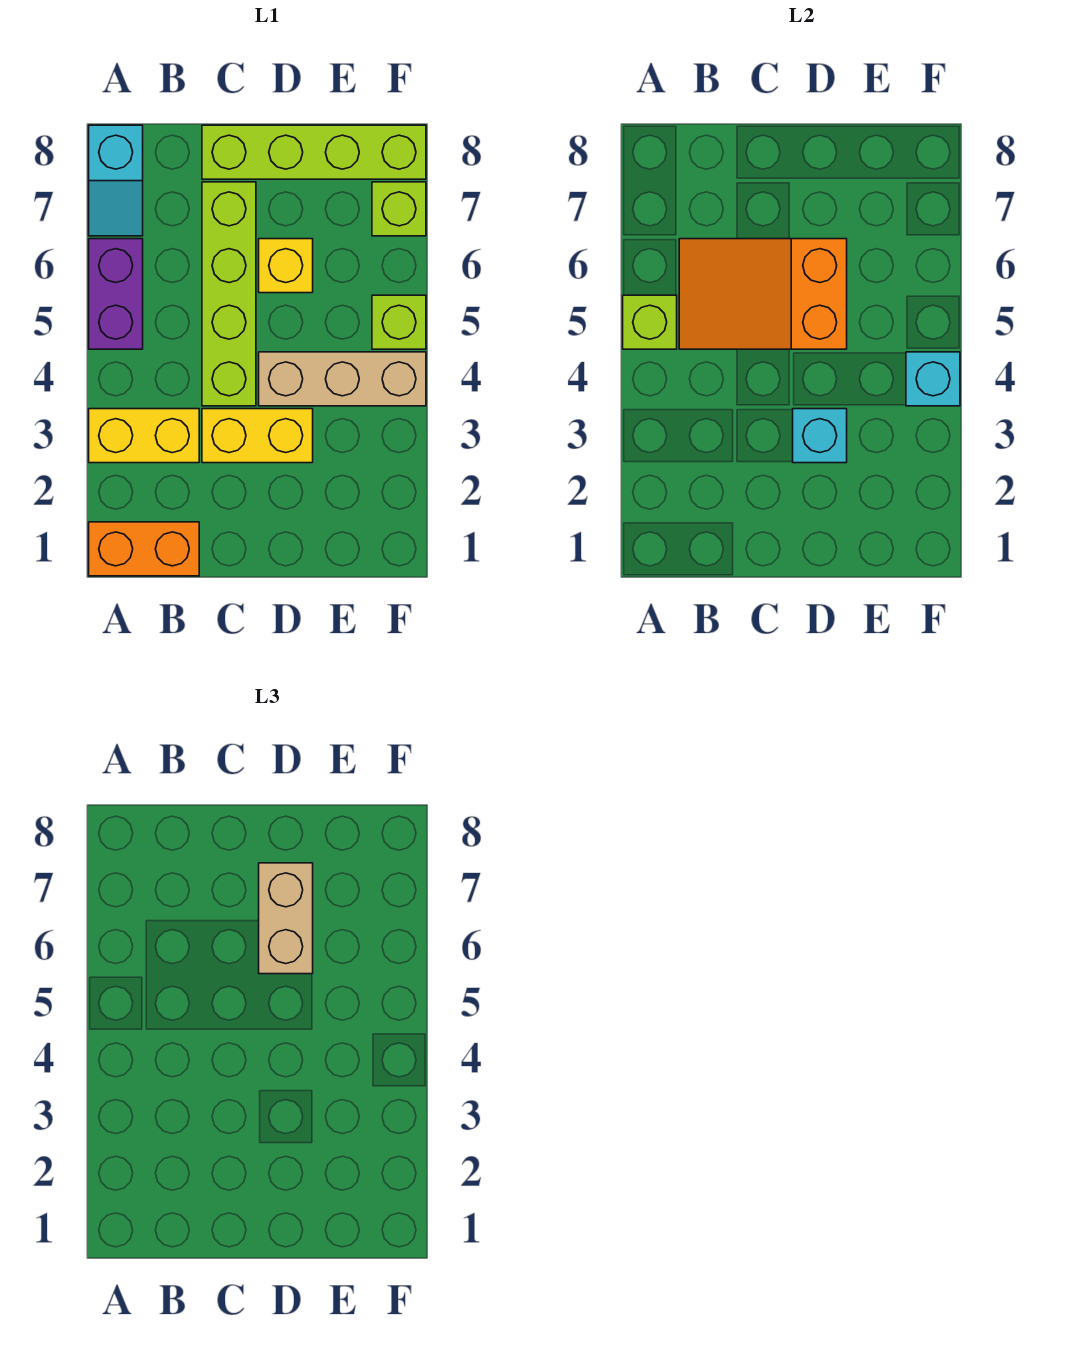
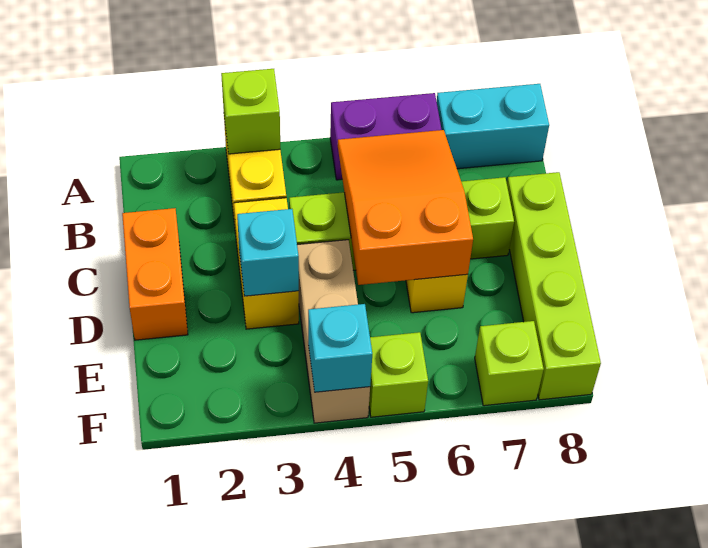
orange 1x2 brick [89,522,199,576] -> orange 1x2 brick moved to [122,208,188,340]
lime 1x1 brick [623,295,677,349] -> lime 1x1 brick moved to [221,69,280,154]
cyan 1x2 slope [89,125,143,236] -> cyan 1x2 brick [437,84,549,169]
tan 1x2 brick [259,863,313,974] -> none

